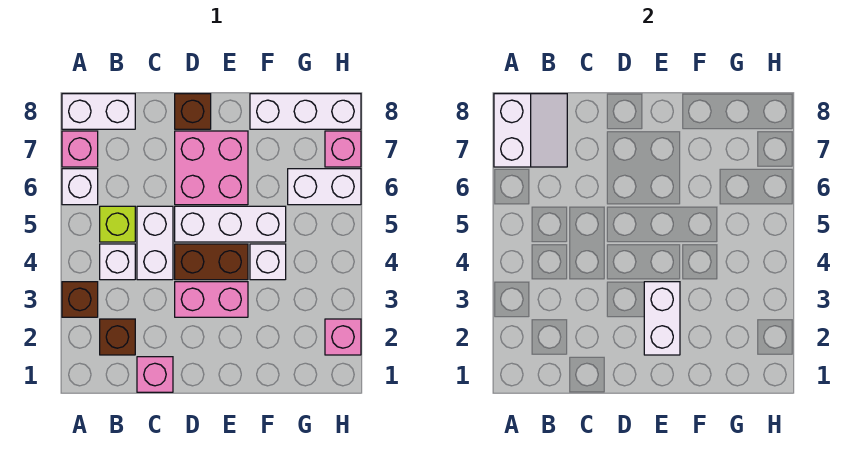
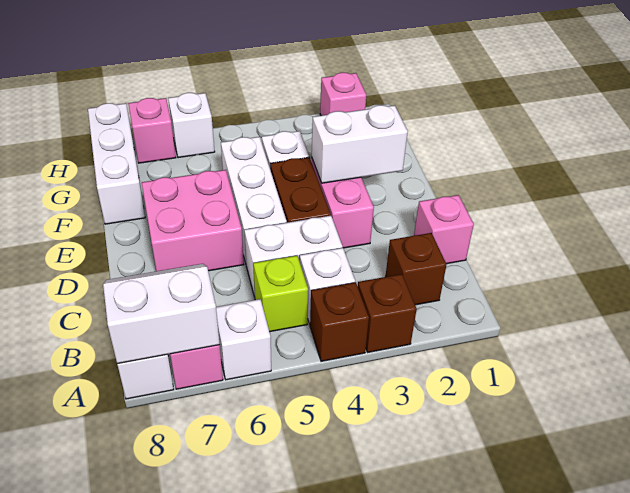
brown 1x1 brick [175,94,211,129] -> brown 1x1 brick moved to [310,282,369,361]
white 1x2 brick [288,169,361,205] -> white 1x1 brick [168,93,215,158]

